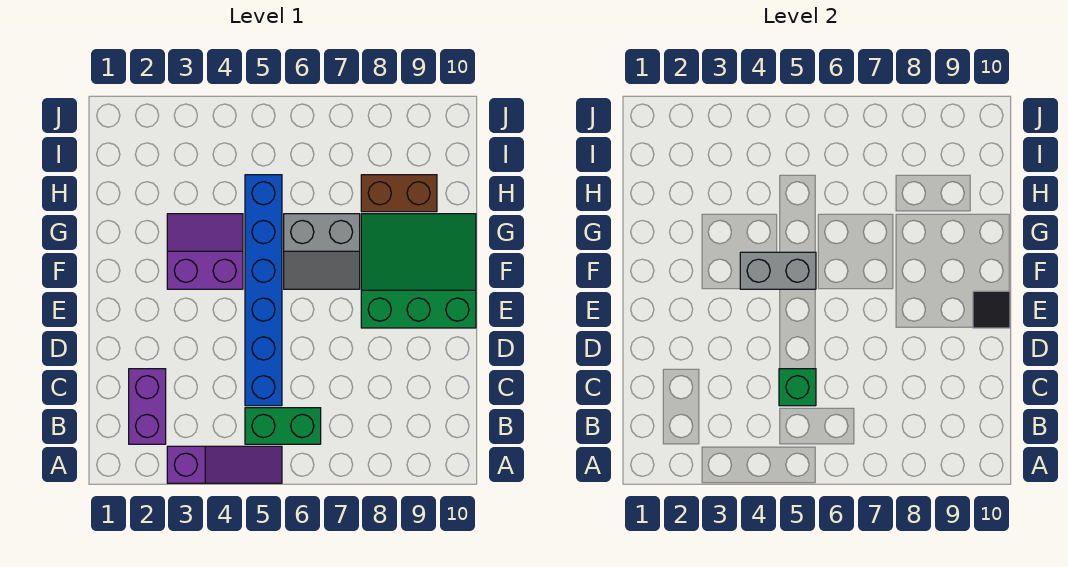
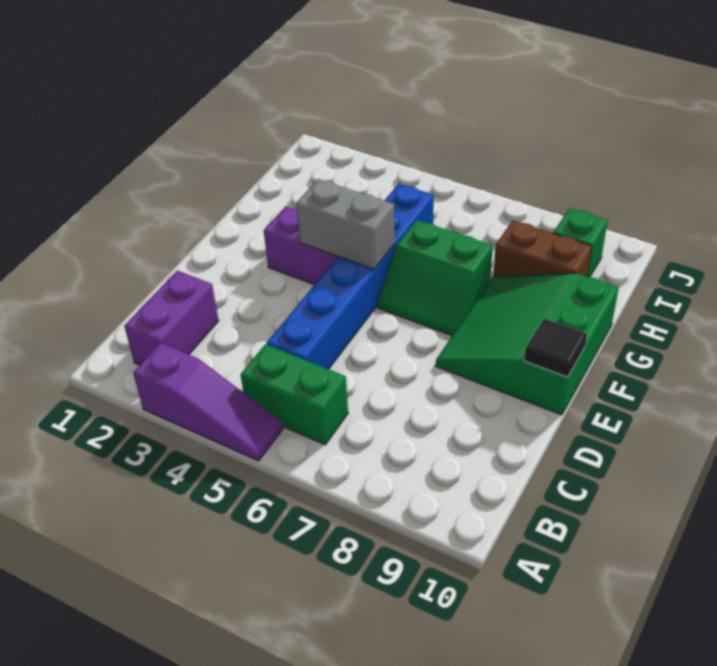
green 1x1 brick [779,369,816,406] -> green 1x1 brick moved to [554,208,608,277]
green 3x3 slope [361,214,476,328] -> green 3x3 slope turned to [436,273,619,415]
grey 2x2 slope [284,214,360,289] -> green 2x2 slope [377,220,493,336]

